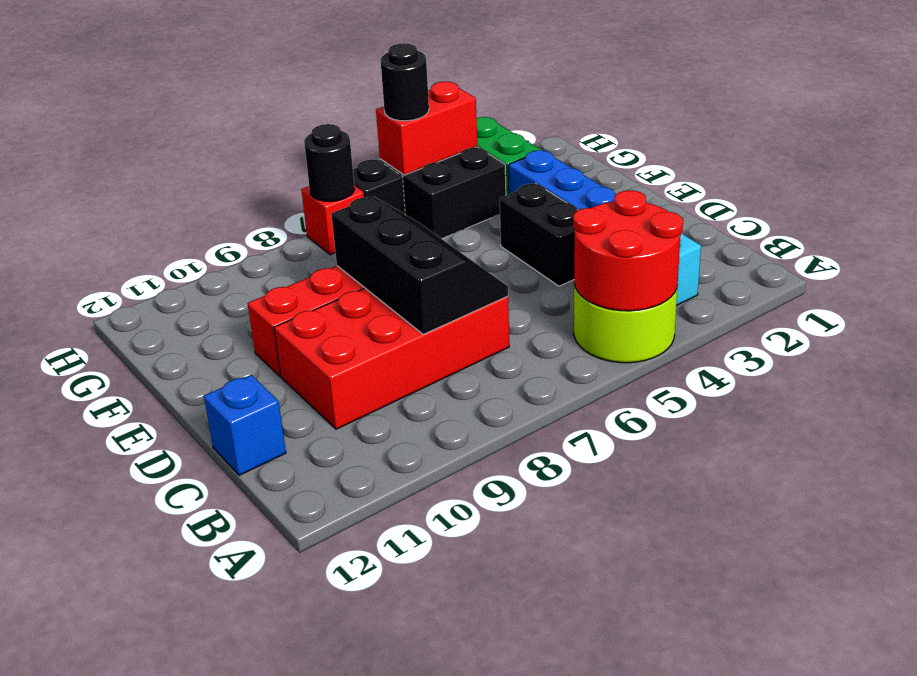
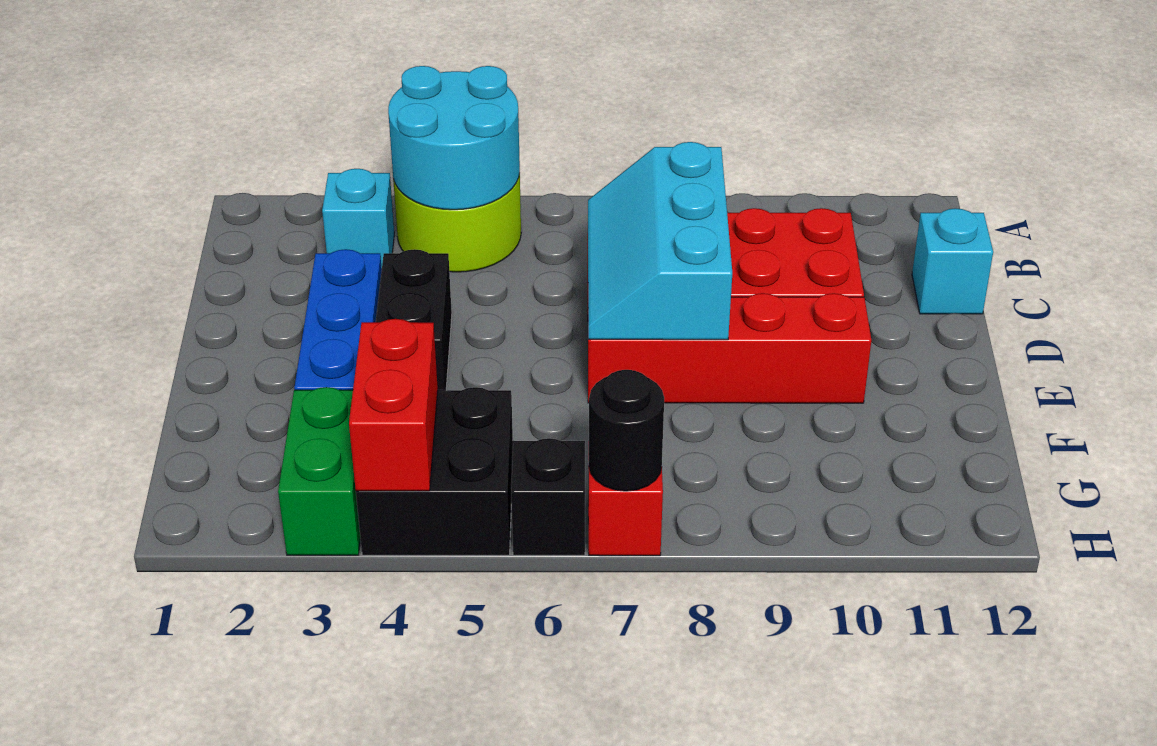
red 2x2 round brick [573,190,683,311] -> cyan 2x2 round brick [388,66,520,210]
black 2x3 slope [331,197,508,334] -> cyan 2x3 slope [588,142,732,340]
blue 1x1 brick [204,375,286,475] -> cyan 1x1 brick [912,208,993,314]
red 1x2 brick [376,82,477,175] -> red 1x2 brick turned to [349,319,438,491]
black 1x1 round brick [381,43,429,121] -> none

